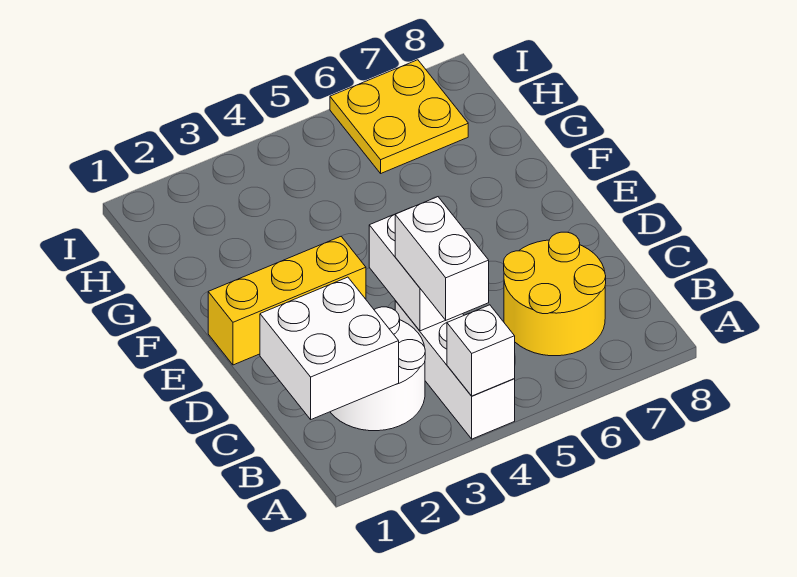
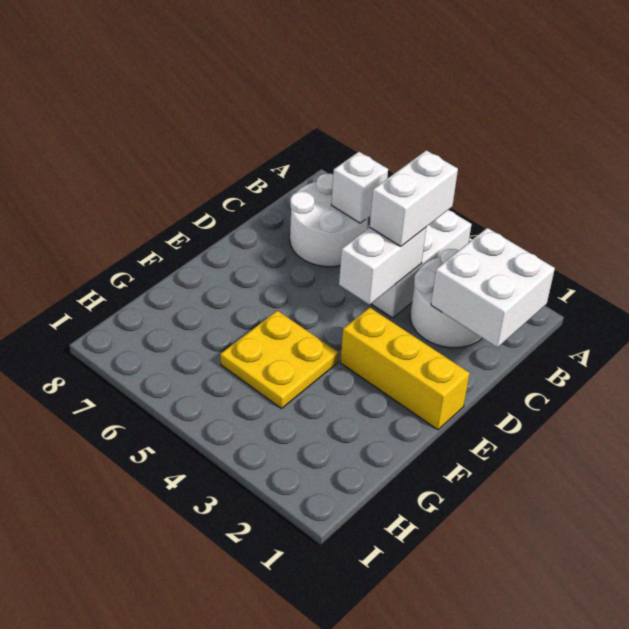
white 1x1 brick [447,305,515,396] -> white 1x1 brick moved to [331,152,388,223]
yellow 2x2 round brick [504,232,606,356] -> white 2x2 round brick [290,174,368,267]
yellow 2x2 plate [330,60,468,173] -> yellow 2x2 plate moved to [220,311,338,409]

